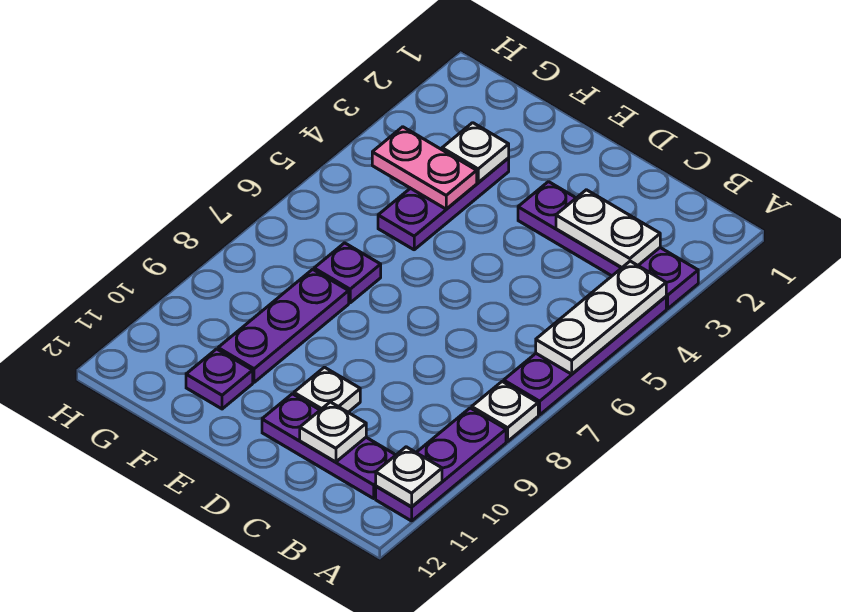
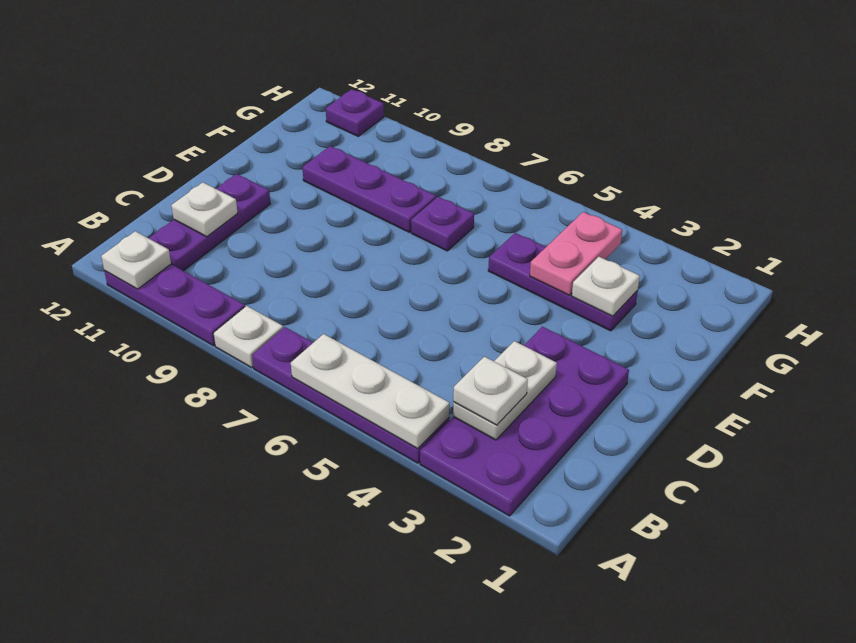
purple 1x4 plate [518,182,698,309] -> purple 2x4 plate [420,327,629,516]
white 1x1 plate [294,367,360,412] -> white 1x1 plate moved to [453,356,528,425]
purple 1x1 plate [186,349,253,409] -> purple 1x1 plate moved to [326,89,384,136]

